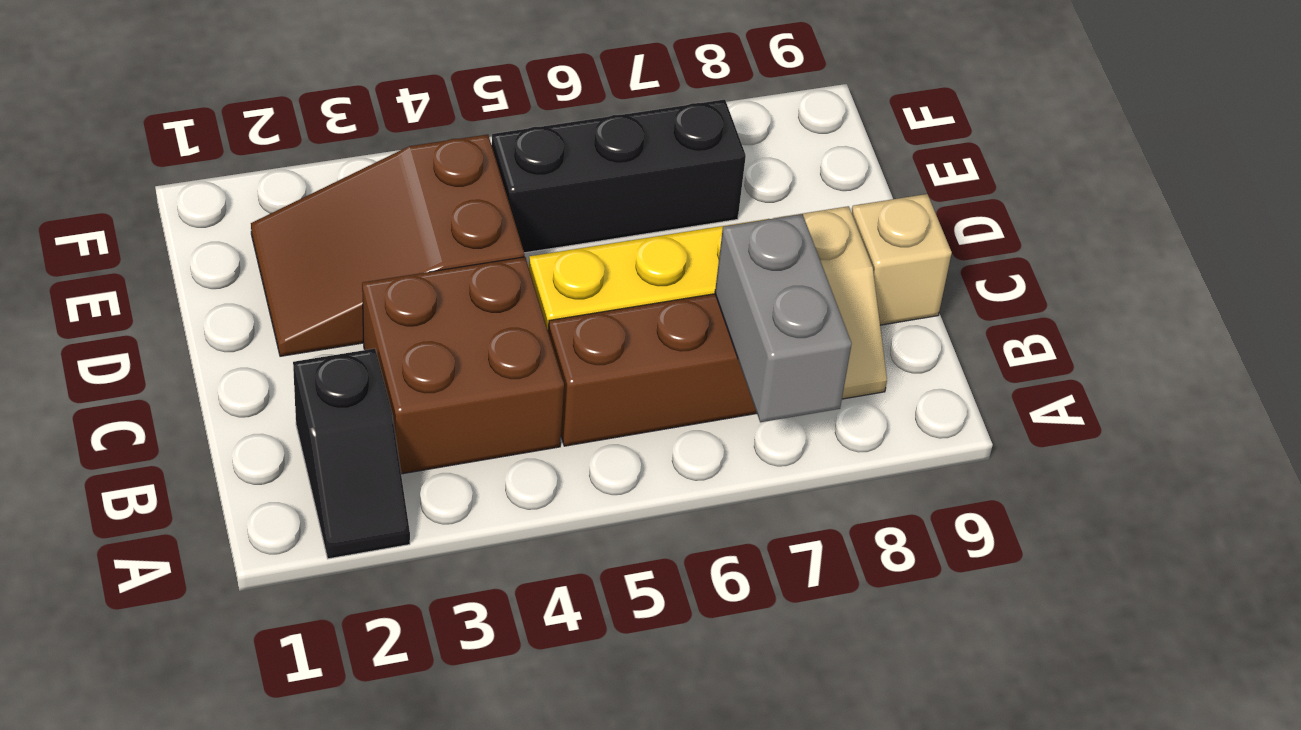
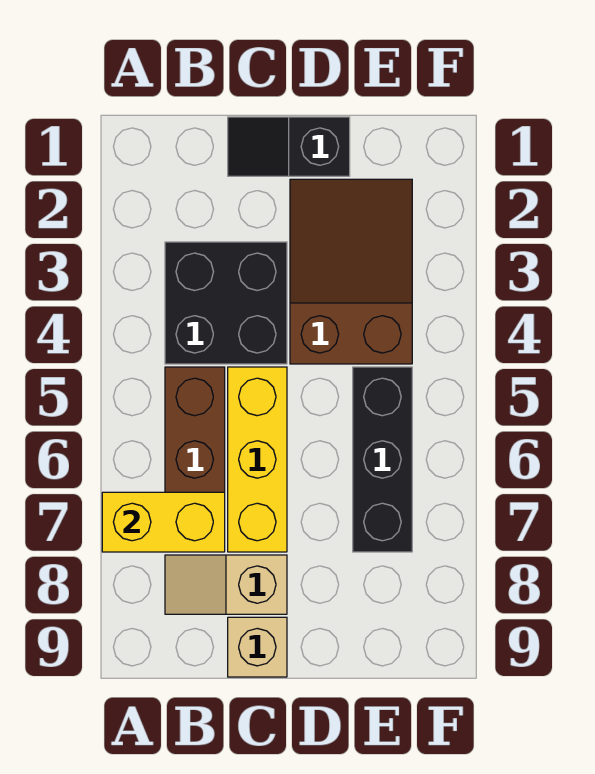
black 1x2 slope [293,349,410,559] -> black 1x2 slope moved to [228,117,350,176]
grey 1x2 brick [715,214,852,422] -> yellow 1x2 brick [102,492,225,552]
brown 2x2 brick [362,257,564,474] -> black 2x2 brick [165,242,287,364]

